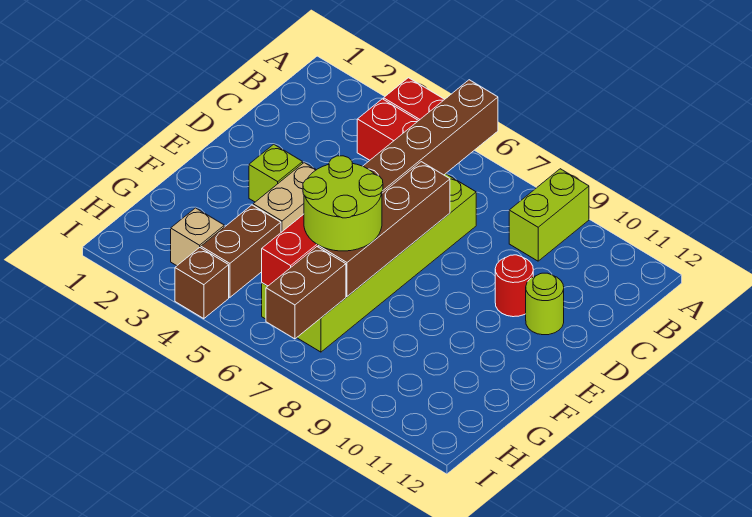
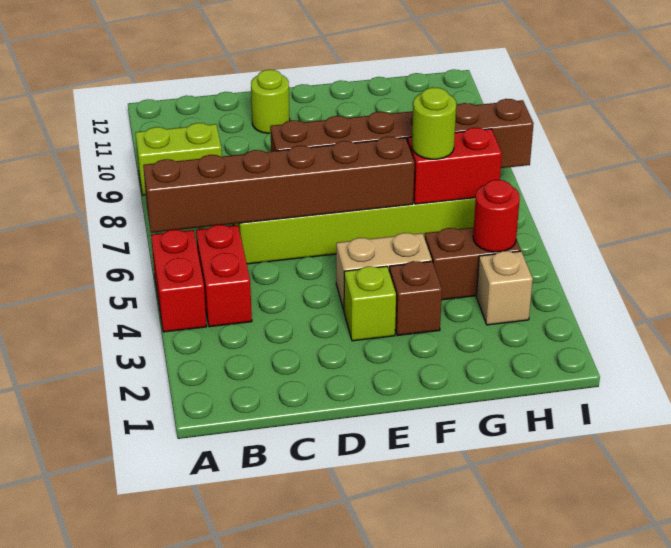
red 1x1 round brick [495,255,533,317] -> red 1x1 round brick moved to [473,180,520,252]
lime 2x2 round brick [303,156,383,251] -> lime 1x1 round brick [412,87,456,159]
brown 1x1 brick [175,248,229,319] -> brown 1x1 brick moved to [389,261,442,336]

